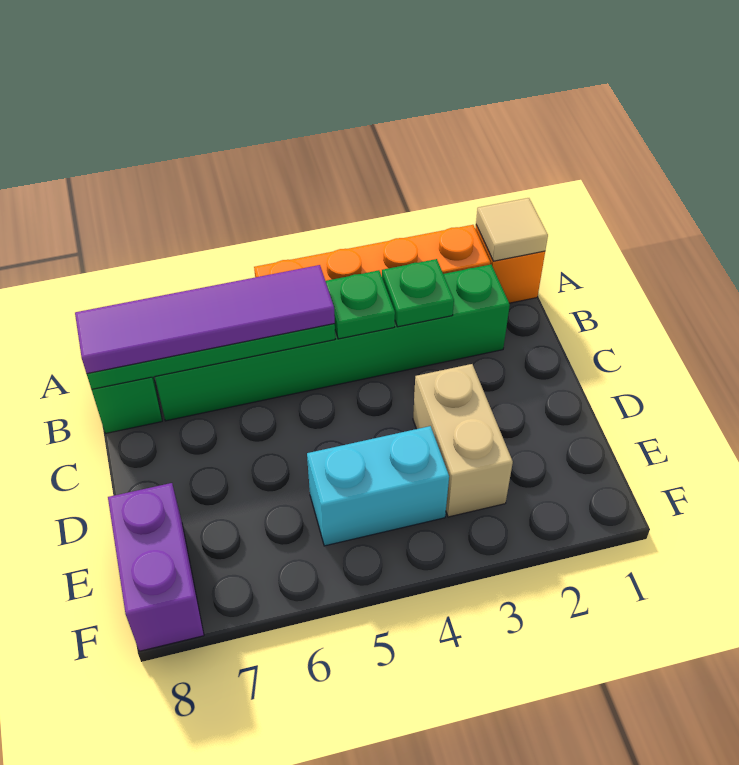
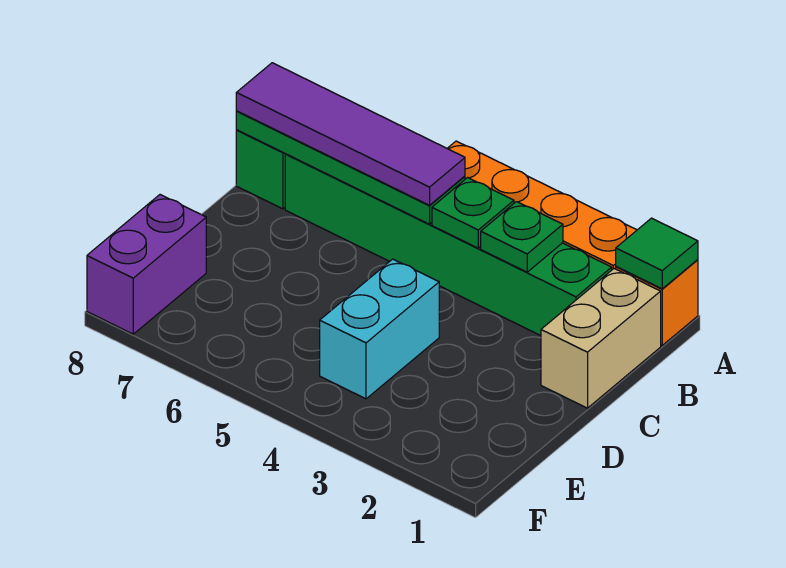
tan 1x1 tile [476,198,548,261] -> green 1x1 tile [616,218,698,289]
tan 1x2 brick [413,364,513,517] -> tan 1x2 brick moved to [541,269,661,408]
cyan 1x2 brick [307,426,449,546] -> cyan 1x2 brick turned to [320,259,439,399]

